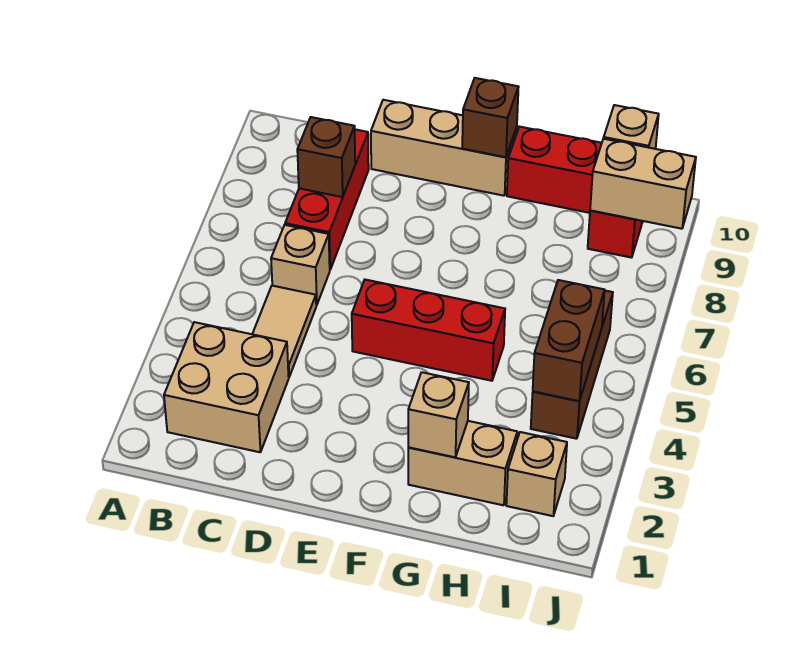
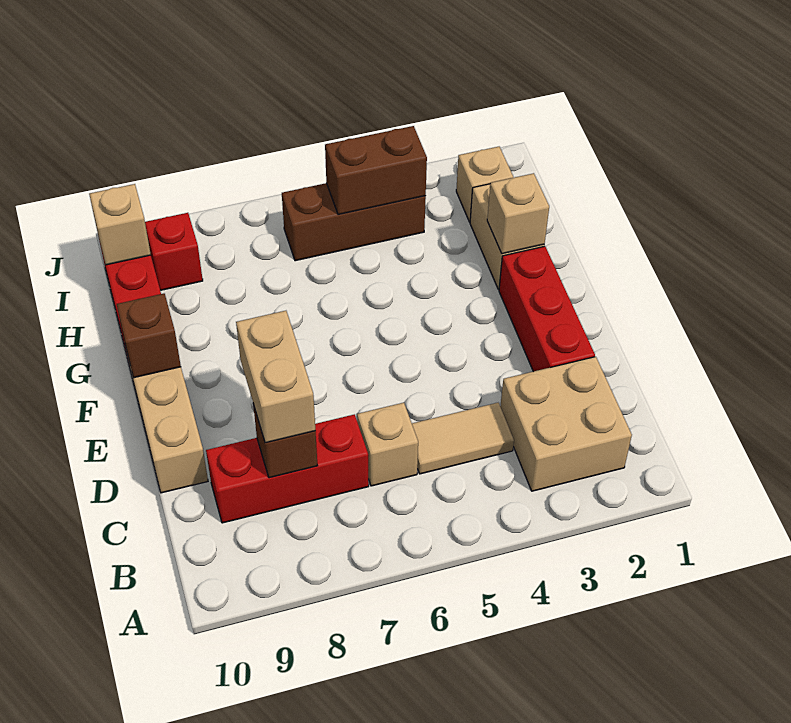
red 1x3 brick [352,280,505,381] -> red 1x3 brick moved to [499,246,595,372]
tan 1x2 brick [590,139,696,229] -> tan 1x2 brick moved to [236,311,315,443]

